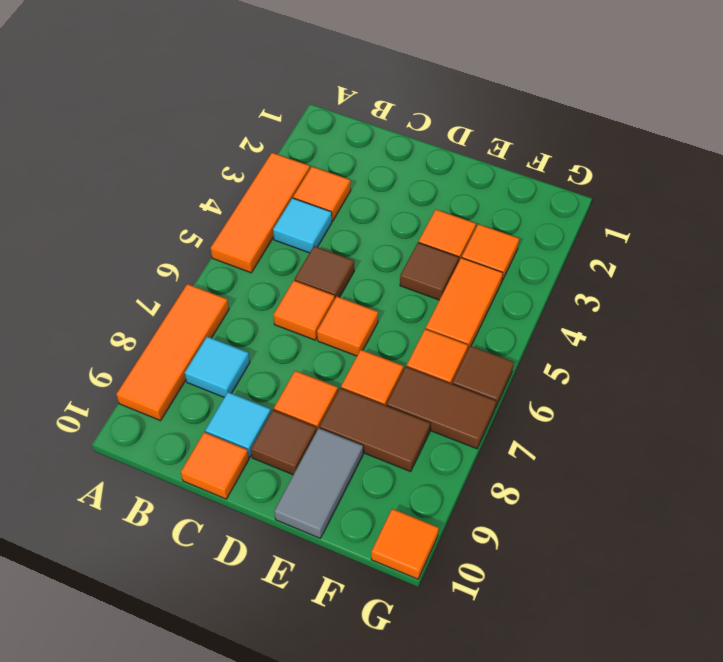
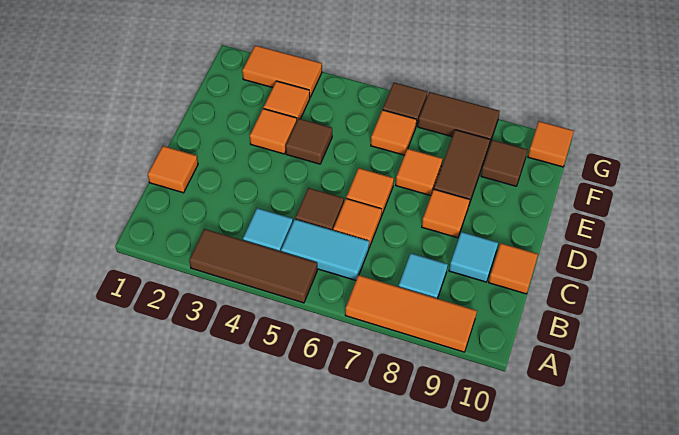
orange 1x3 tile [211,153,310,273] -> brown 1x3 tile [189,229,317,303]
orange 1x1 tile [293,167,351,221] -> orange 1x1 tile moved to [148,146,198,193]
none -> cyan 1x2 tile [281,219,369,280]
brown 1x1 tile [251,410,317,475] -> brown 1x1 tile moved to [481,140,527,186]
grey 1x2 tile [274,428,363,538] -> none
orange 1x2 tile [426,258,503,351] -> orange 1x2 tile moved to [242,45,322,97]
brown 1x2 tile [387,367,496,449] -> brown 1x2 tile turned to [418,92,500,145]

